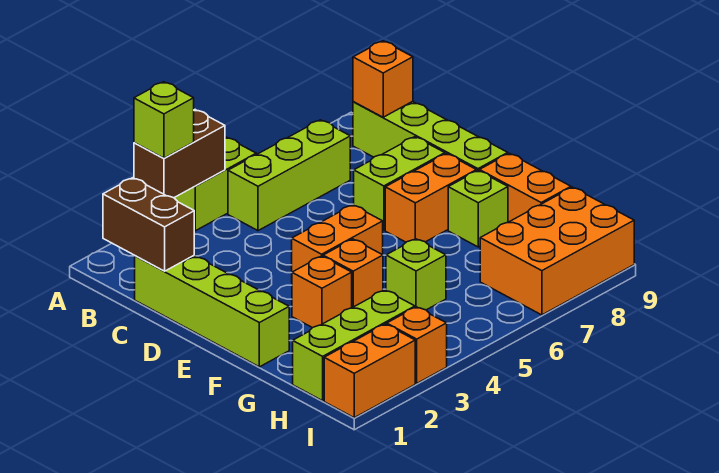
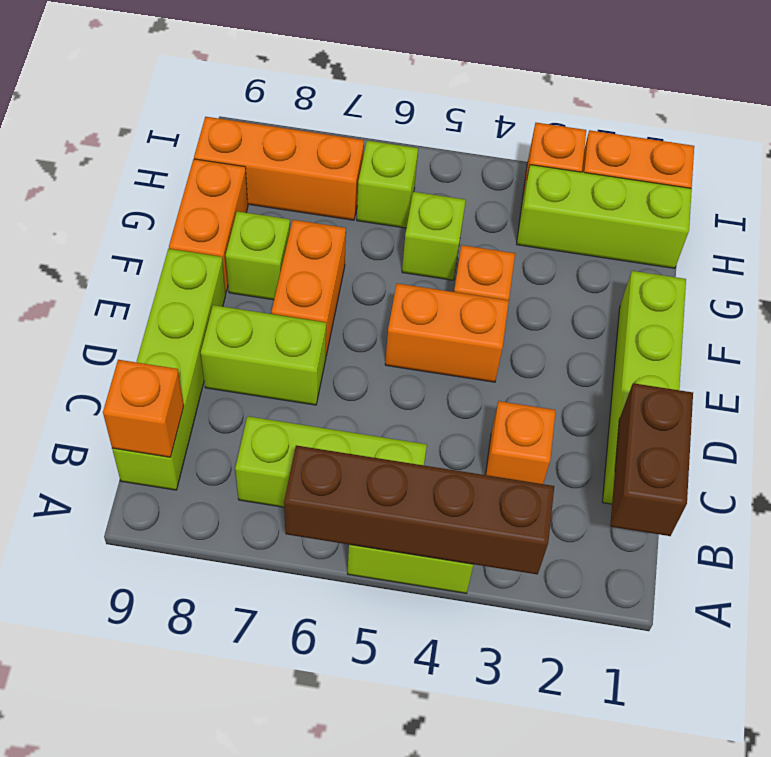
brown 1x2 brick [134,110,225,198] -> brown 1x4 brick [284,445,554,574]
lime 1x1 brick [134,82,194,158] -> lime 1x1 brick moved to [357,141,418,228]
orange 1x2 brick [385,154,476,242] -> orange 1x2 brick turned to [271,220,346,355]
orange 1x1 brick [292,256,352,328] -> orange 1x1 brick moved to [486,401,556,484]
orange 2x3 brick [480,187,634,315] -> orange 1x3 brick [194,117,364,220]

